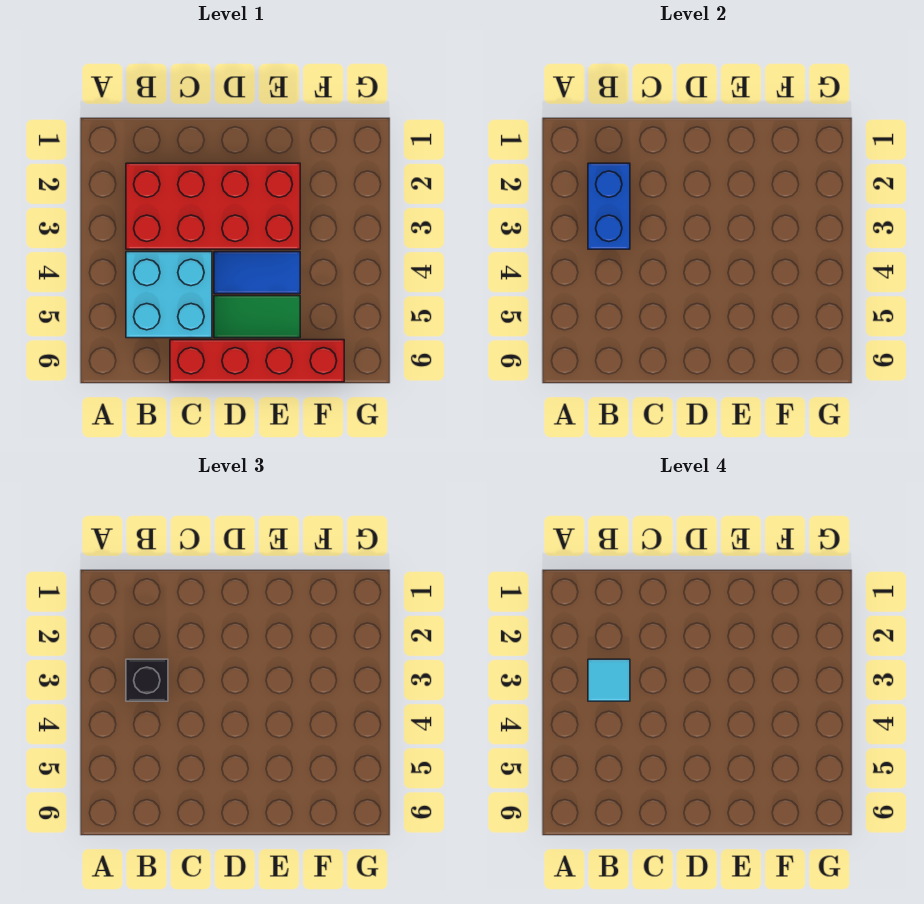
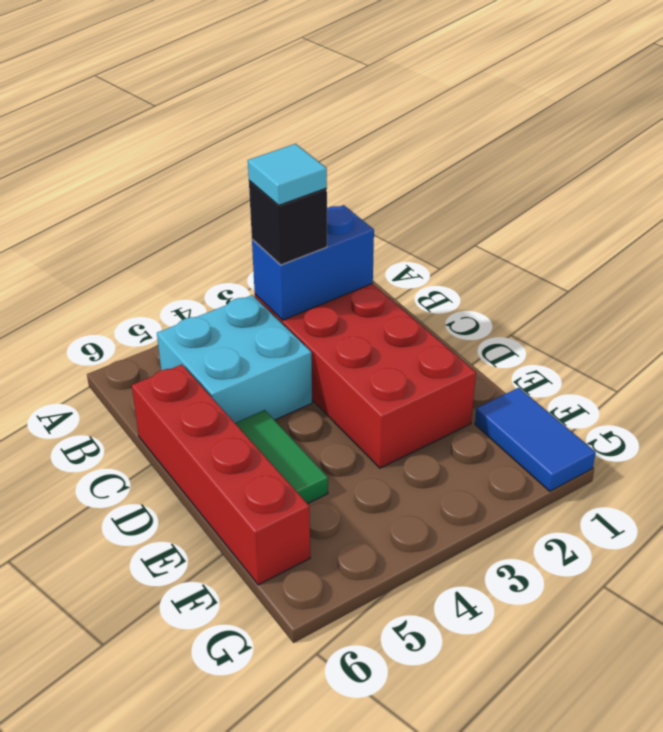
blue 1x2 tile [214,252,300,294] -> blue 1x2 tile moved to [475,388,596,491]

